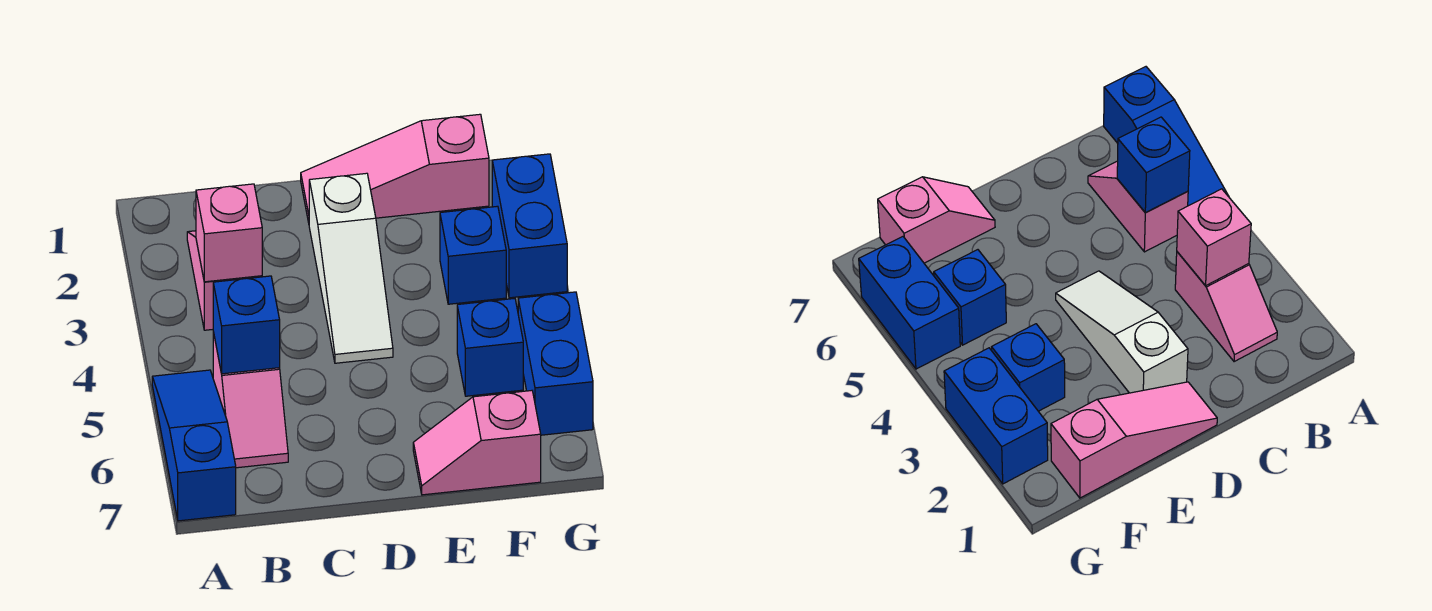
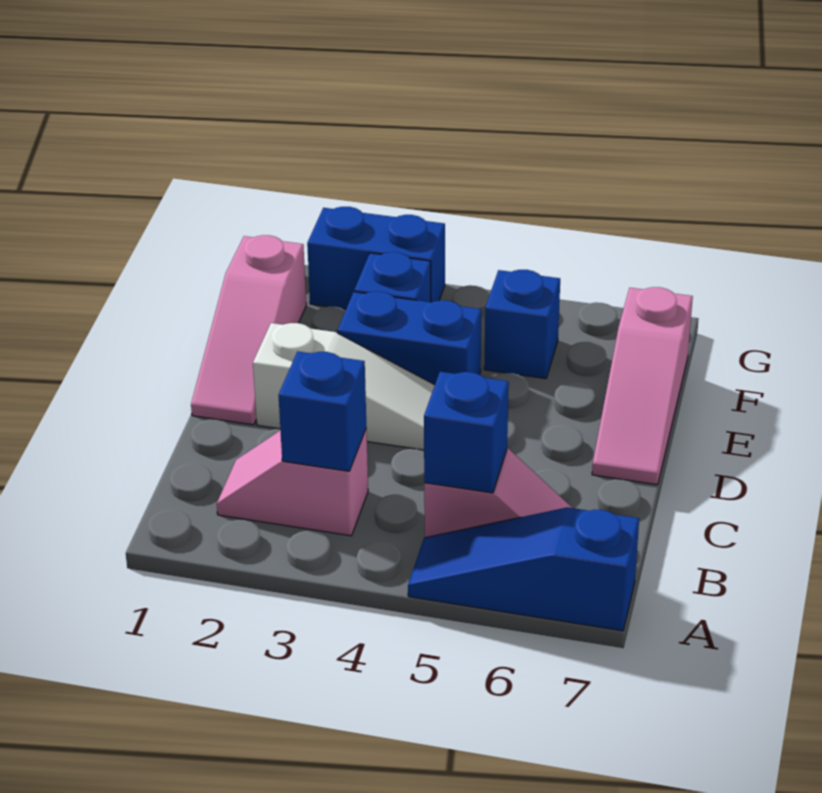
pink 1x1 brick [196,184,262,282] -> blue 1x1 brick [279,351,366,471]
pink 1x2 slope [413,391,541,495] -> pink 1x3 slope [592,287,693,485]
blue 1x2 brick [518,292,593,435] -> blue 1x2 brick moved to [338,291,481,385]

